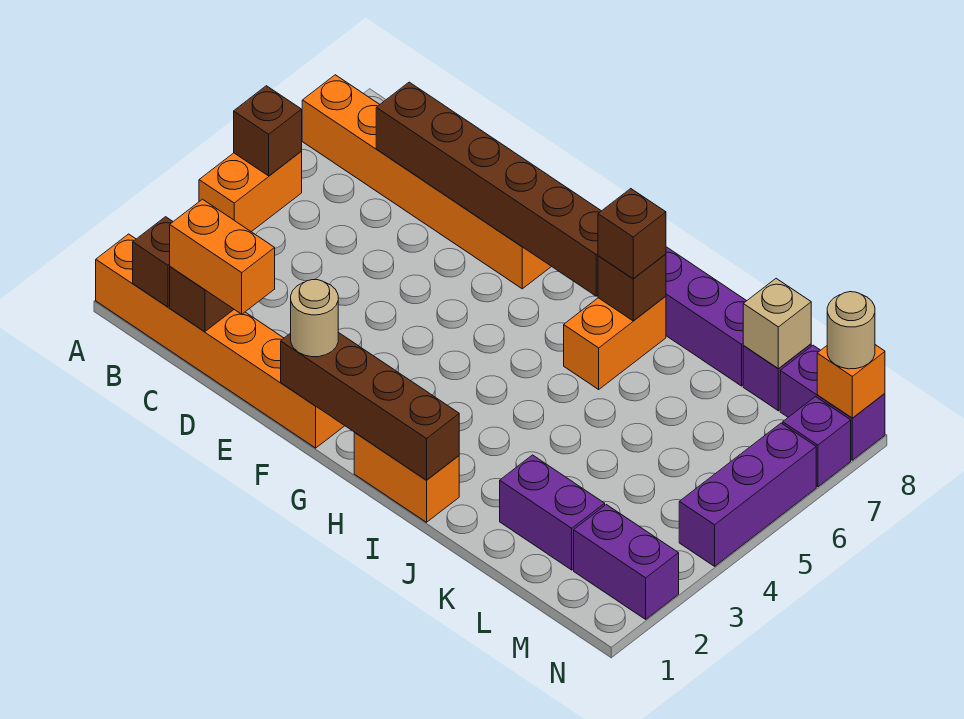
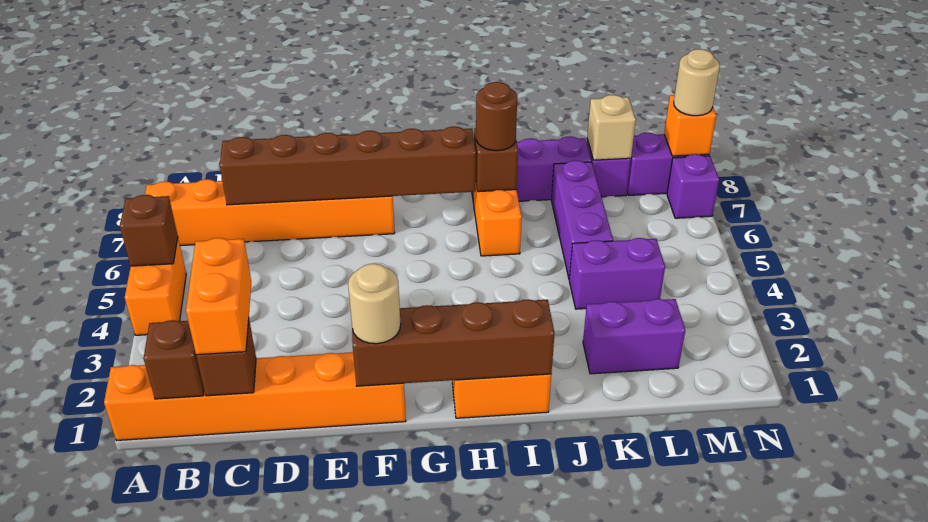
orange 1x2 brick [170,199,275,314] -> orange 1x2 brick turned to [186,238,251,355]
brown 1x1 brick [598,189,666,279] -> brown 1x1 round brick [476,82,517,151]
purple 1x2 brick [574,505,679,619] -> purple 1x2 brick moved to [569,238,665,309]
purple 1x3 brick [679,423,816,566] -> purple 1x3 brick moved to [551,160,613,278]

